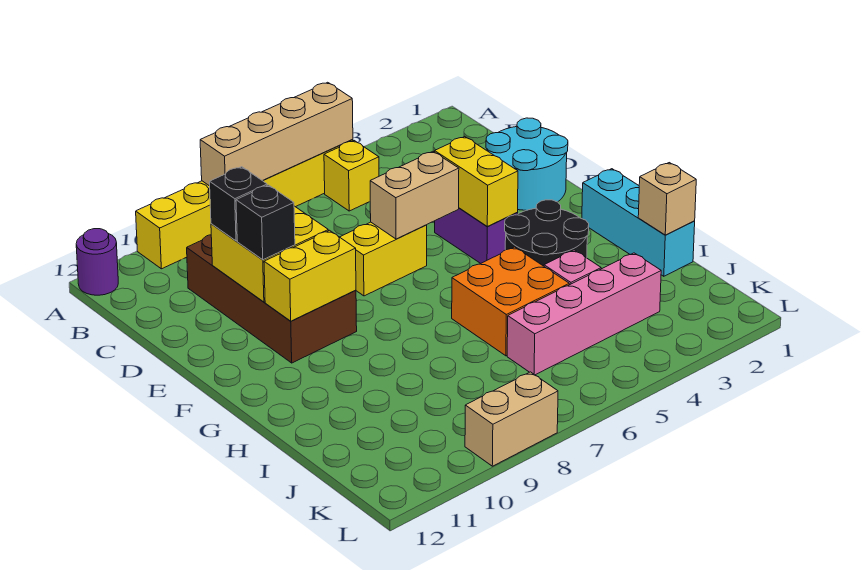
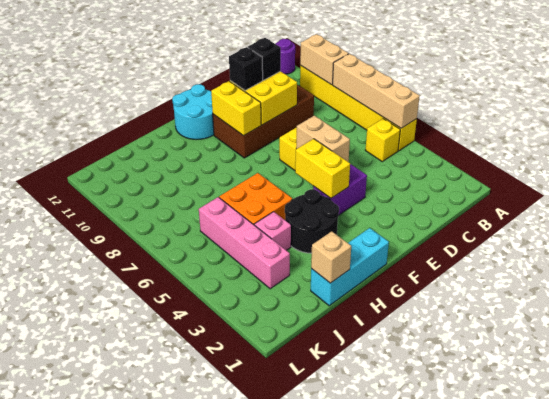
cyan 2x2 round brick [486,118,568,210] -> cyan 2x2 round brick moved to [172,84,214,140]
yellow 1x2 brick [435,137,518,226] -> yellow 1x2 brick turned to [295,139,350,198]
tan 1x2 brick [465,372,558,466] -> tan 1x2 brick moved to [300,34,349,85]

